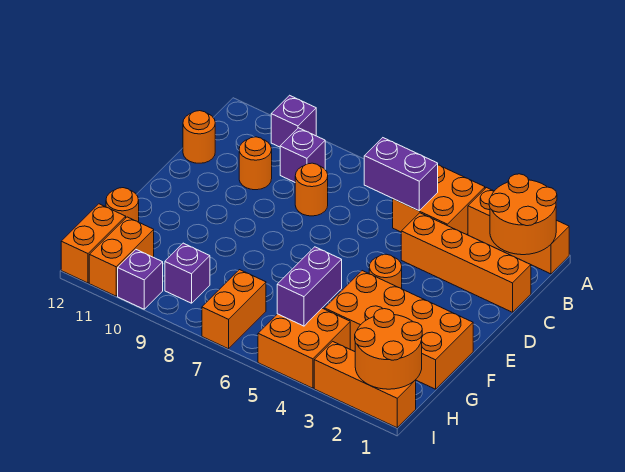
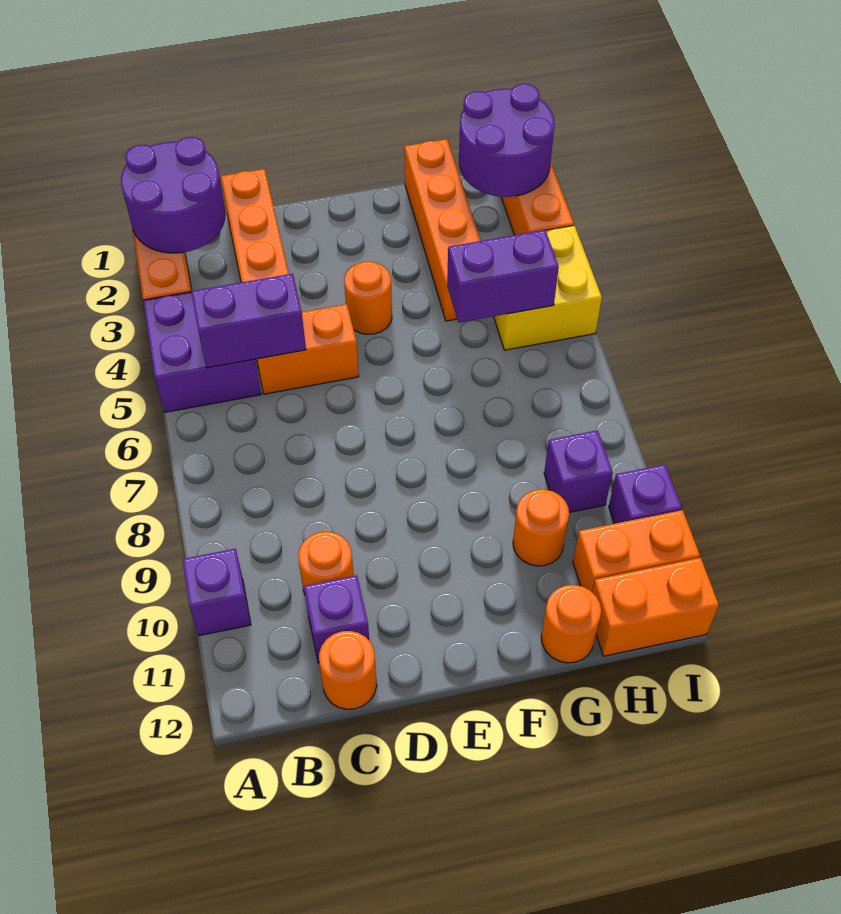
orange 2x2 round brick [489,174,557,255] -> purple 2x2 round brick [121,137,226,253]
orange 2x2 brick [393,165,485,235] -> purple 2x2 brick [143,292,261,412]
purple 1x2 brick [364,138,438,211] -> purple 1x2 brick turned to [191,274,306,368]
purple 1x1 brick [280,128,325,182] -> purple 1x1 brick moved to [304,575,369,663]
orange 1x1 round brick [295,163,328,216] -> orange 1x1 round brick moved to [513,489,569,566]
orange 2x4 brick [325,271,473,389] -> orange 1x4 brick [404,139,481,321]
orange 2x2 round brick [355,309,422,389] -> purple 2x2 round brick [459,84,555,197]
orange 2x2 brick [258,308,350,388] -> yellow 2x2 brick [493,225,602,350]
orange 1x2 brick [202,270,266,349] -> orange 1x2 brick moved to [257,304,359,394]

